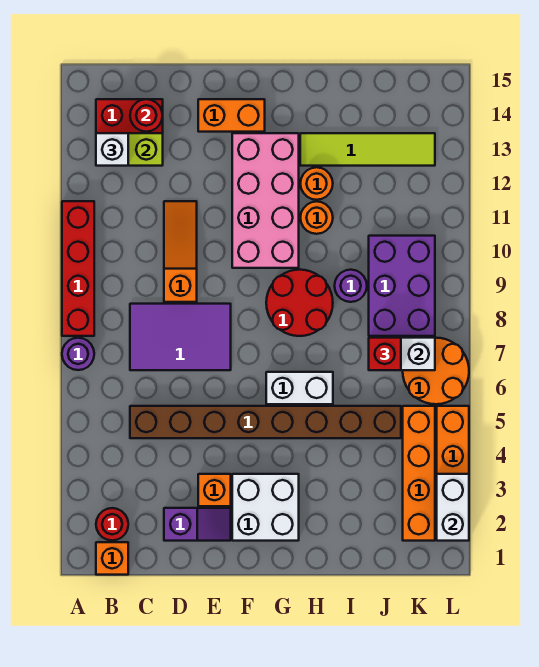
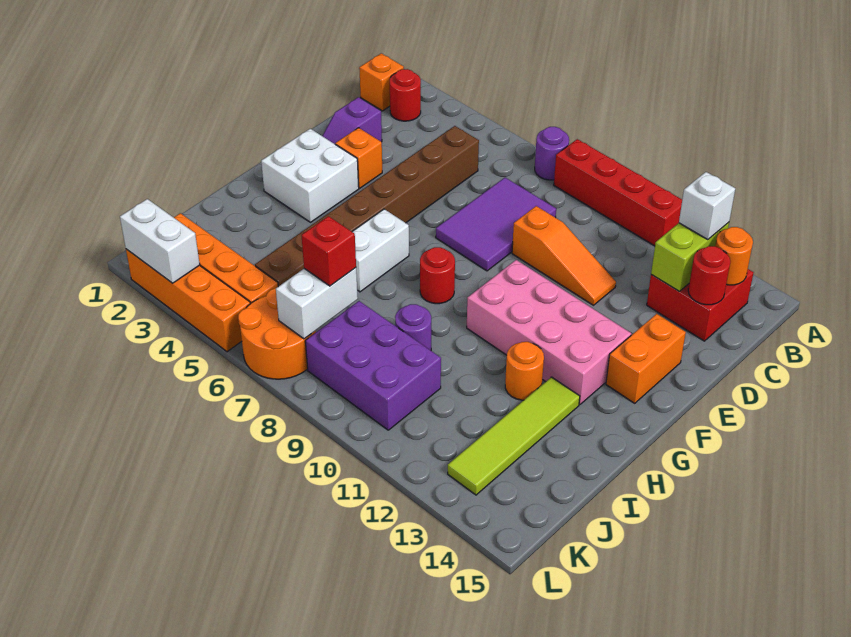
red 2x2 round brick [266,270,333,336] -> red 1x1 round brick [420,247,455,304]
orange 1x1 round brick [300,202,333,234] -> orange 1x1 round brick moved to [715,227,753,285]

